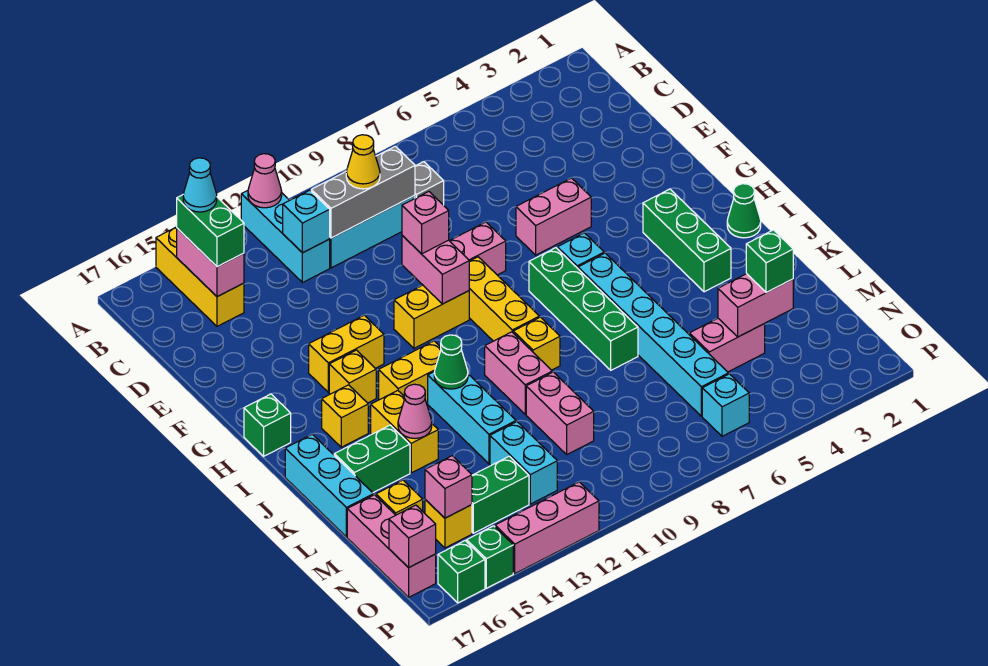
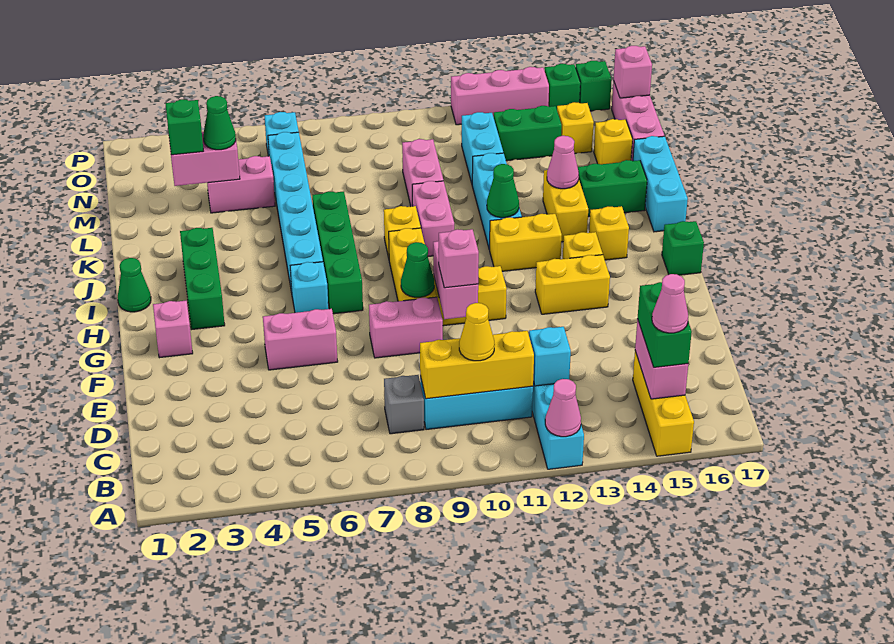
cyan 1x1 cone [183,158,217,212] -> pink 1x1 cone [652,274,688,333]
grey 1x3 brick [311,146,415,238] -> yellow 1x3 brick [420,331,534,399]
none -> green 1x1 cone [401,242,434,297]
none -> green 1x1 cone [203,96,236,150]
pink 1x1 brick [425,456,472,518] -> pink 1x1 brick moved to [153,301,193,358]

